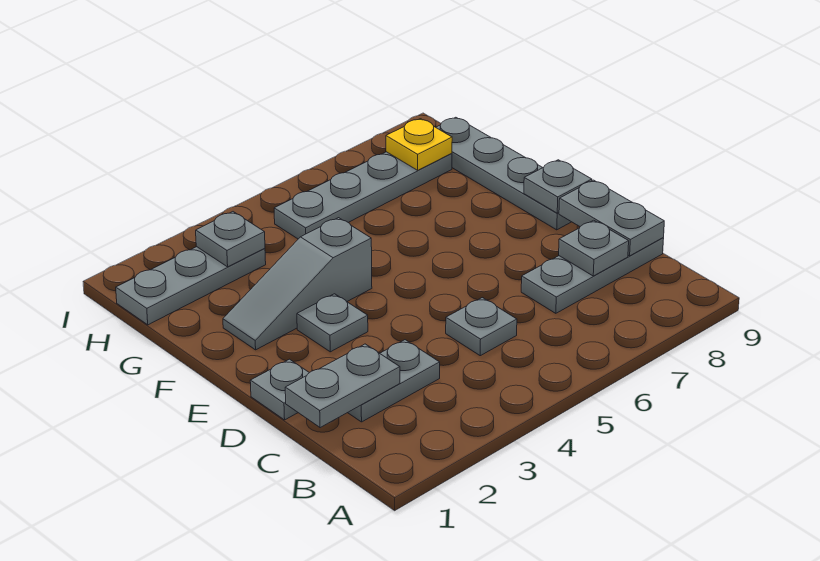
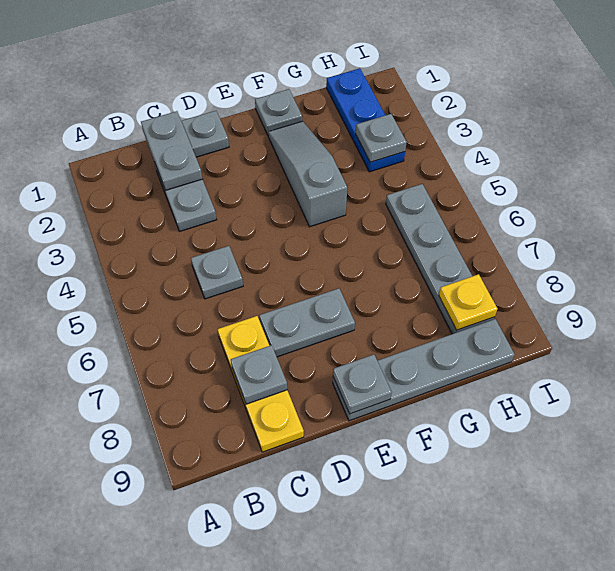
grey 1x3 plate [521,238,664,313] -> yellow 1x3 plate [218,316,304,452]
grey 1x2 plate [559,180,664,256] -> grey 1x2 plate moved to [259,288,355,357]
grey 1x1 plate [297,294,368,352] -> grey 1x1 plate moved to [255,89,302,135]
grey 1x3 plate [116,247,266,325] -> blue 1x3 plate [326,68,405,172]

